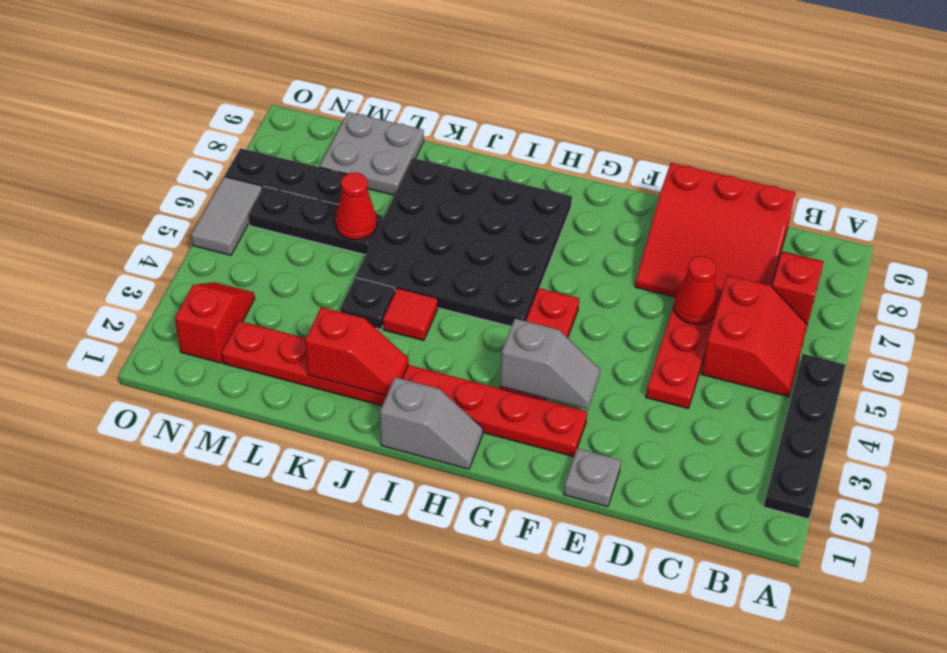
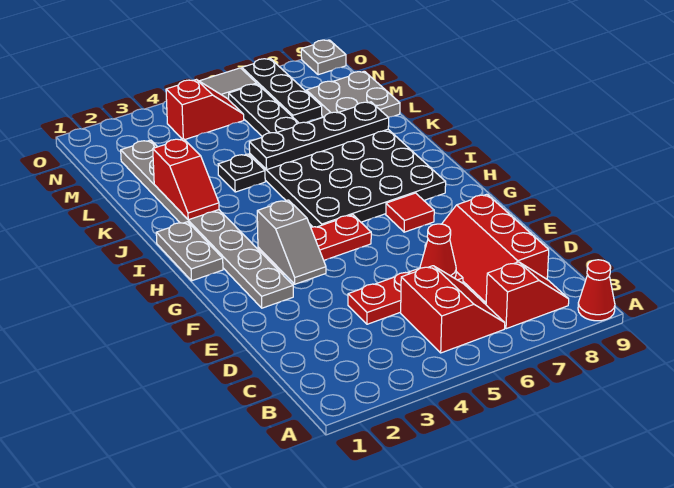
black 1x4 plate [764,354,845,519] -> black 1x4 plate moved to [249,102,389,170]
red 2x2 slope [701,275,807,397] -> red 2x2 slope turned to [401,266,505,353]
red 3x3 slope [635,163,796,298] -> red 2x3 slope [425,194,549,304]
grey 1x1 plate [564,448,621,507] -> grey 1x1 plate moved to [301,40,346,75]
red 1x8 plate [222,321,587,457] -> grey 1x8 plate [121,140,293,308]
grey 1x2 slope [380,377,483,469] -> grey 1x2 plate [156,222,223,281]
red 1x1 tile [383,288,438,341] -> red 1x1 tile moved to [386,193,434,232]
red 1x1 cone [335,173,377,240] -> red 1x1 cone moved to [578,260,615,321]
red 1x2 slope [175,282,255,363] -> red 1x2 slope moved to [166,80,244,140]

